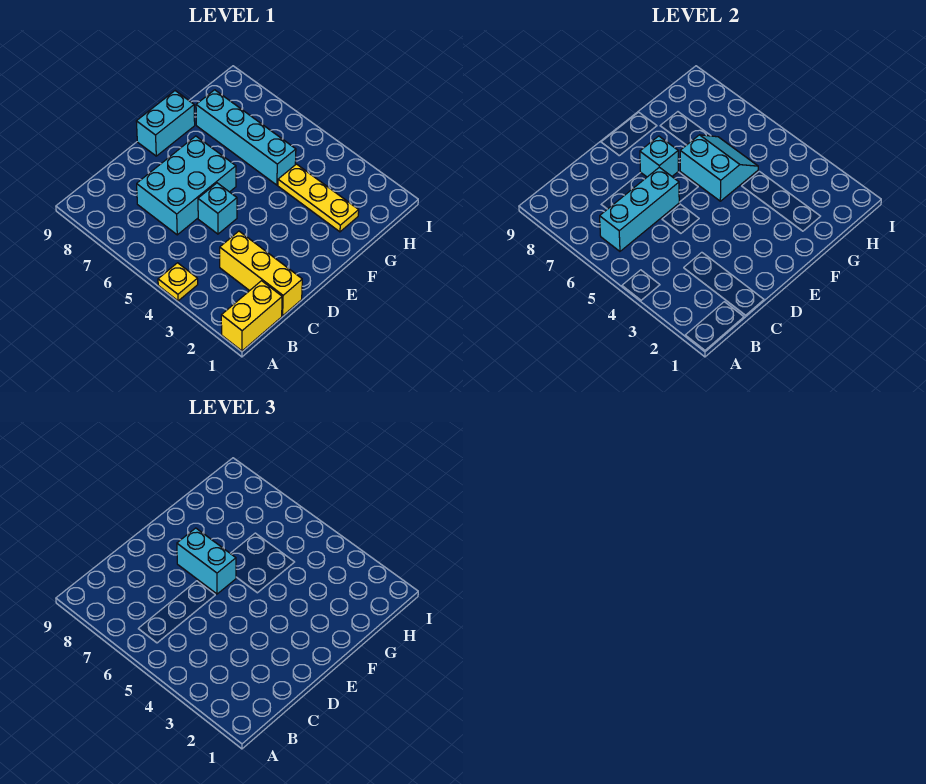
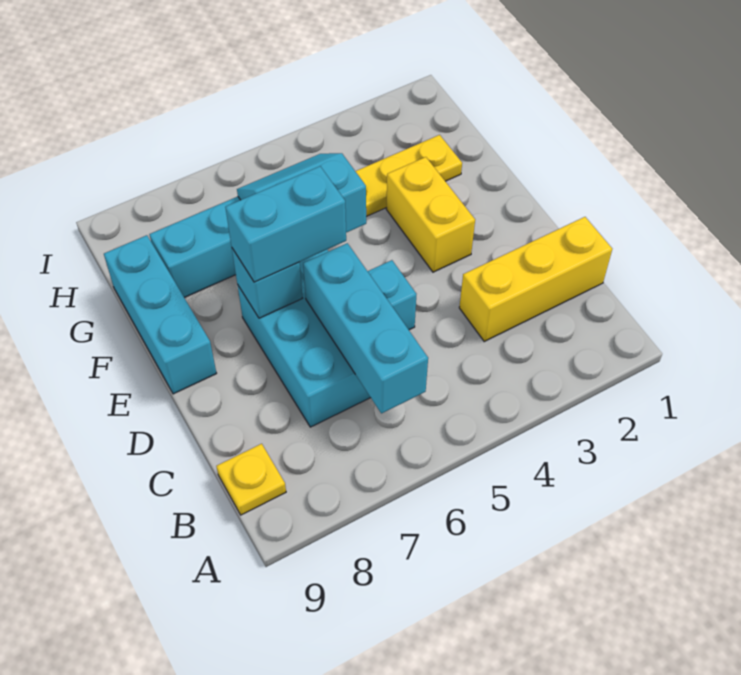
yellow 1x2 brick [221,281,282,351] -> yellow 1x2 brick moved to [386,157,475,272]
yellow 1x1 plate [158,263,198,301] -> yellow 1x1 plate moved to [216,444,286,515]
cyan 1x2 brick [136,91,195,156] -> cyan 1x3 brick [104,235,217,394]

